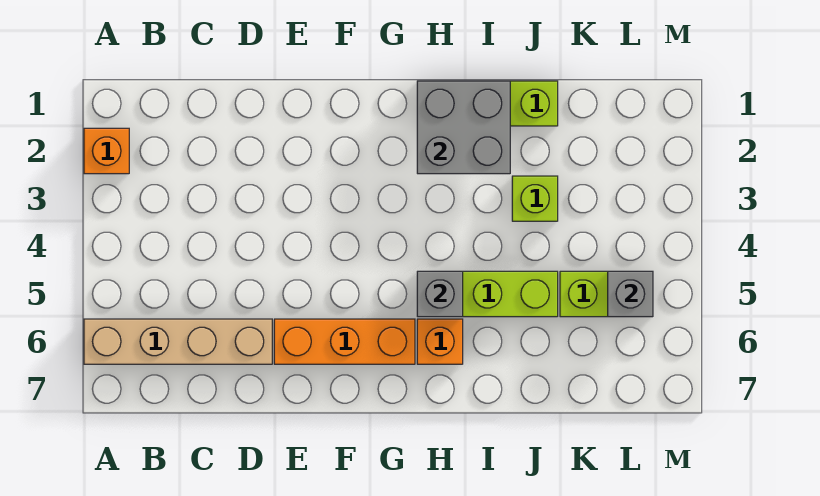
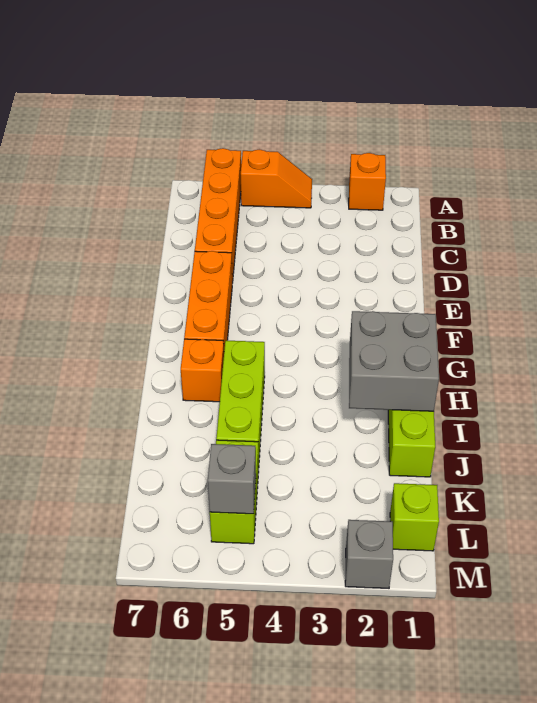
none -> orange 1x2 slope [241,150,312,208]
tan 1x4 brick [84,319,272,364] -> orange 1x4 brick [195,148,241,283]
grey 1x1 brick [417,271,463,317] -> grey 1x1 brick moved to [345,520,393,588]
lime 1x1 brick [512,176,558,221] -> lime 1x1 brick moved to [390,483,439,551]

